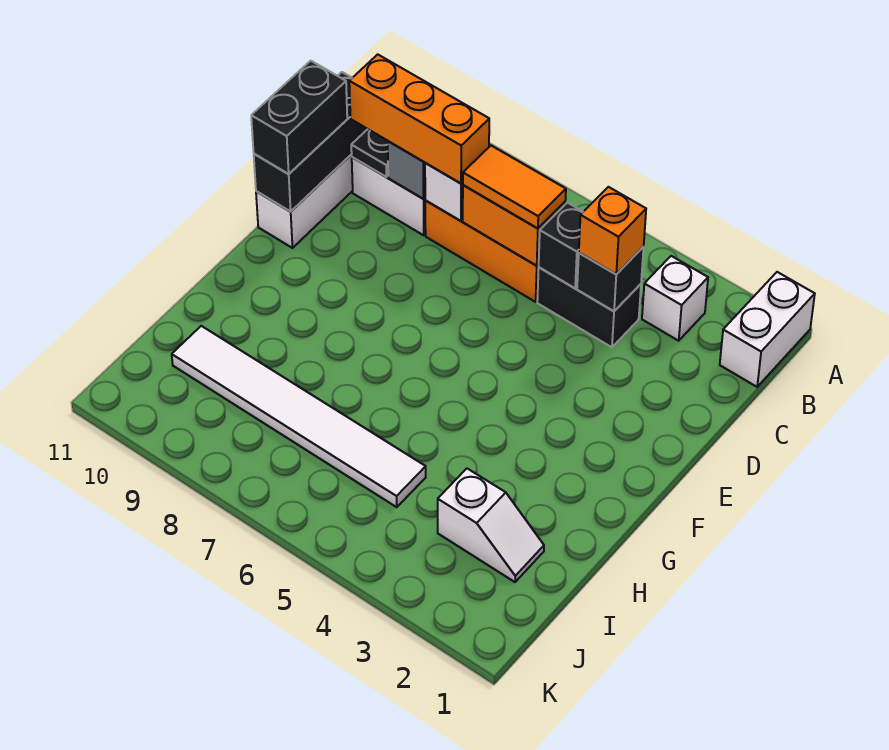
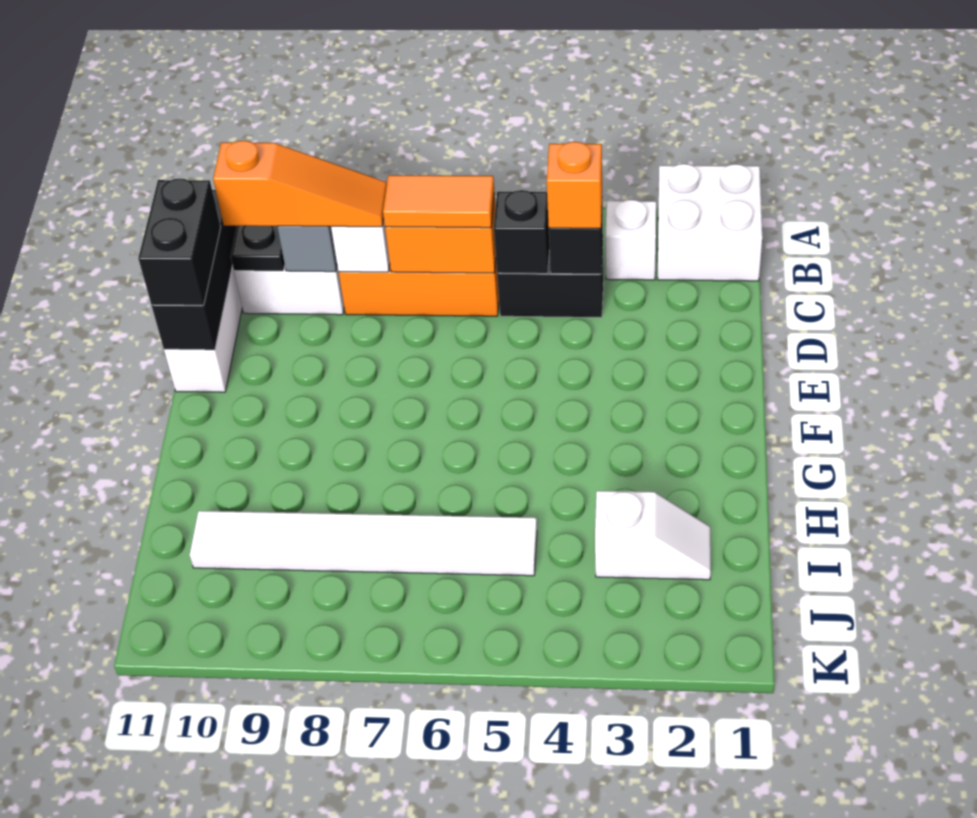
white 1x2 brick [720,272,815,387] -> white 2x2 brick [657,164,762,281]
orange 1x3 brick [349,54,489,183] -> orange 1x3 slope [213,140,387,227]

